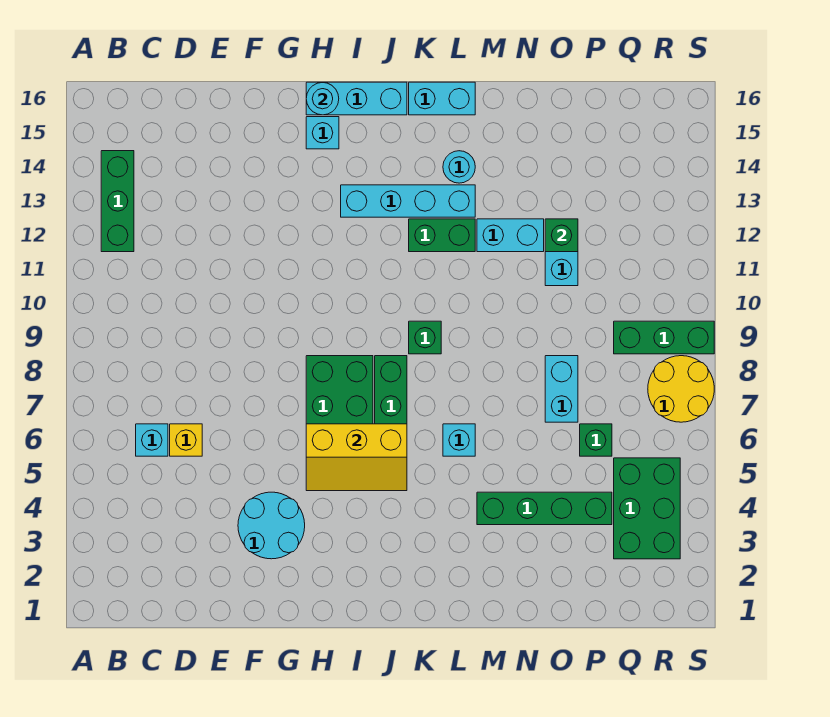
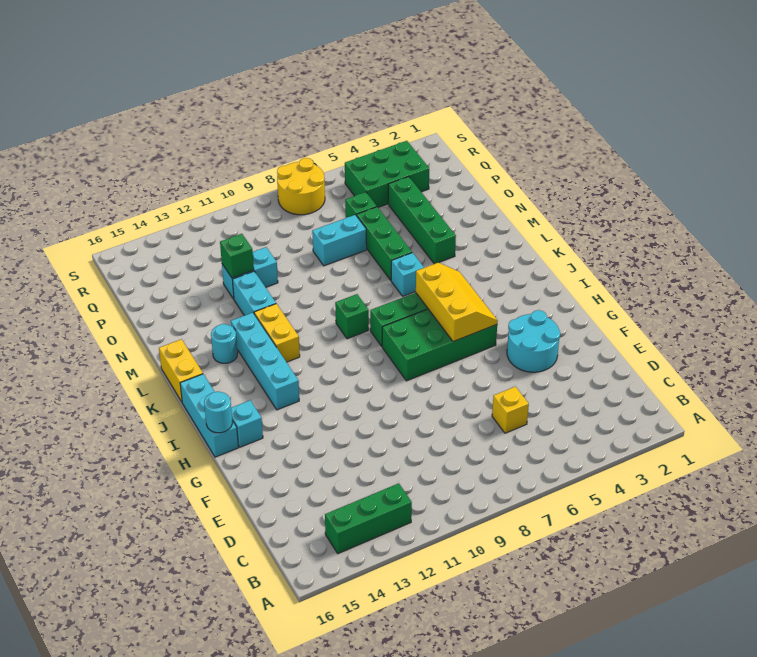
cyan 1x1 brick [136,424,168,456] -> none
green 1x2 brick [409,219,475,252] -> yellow 1x2 brick [254,304,300,362]
cyan 1x2 brick [409,82,475,115] -> yellow 1x2 brick [159,339,203,402]
green 1x3 brick [614,321,714,354] -> green 1x3 brick moved to [357,207,412,280]

